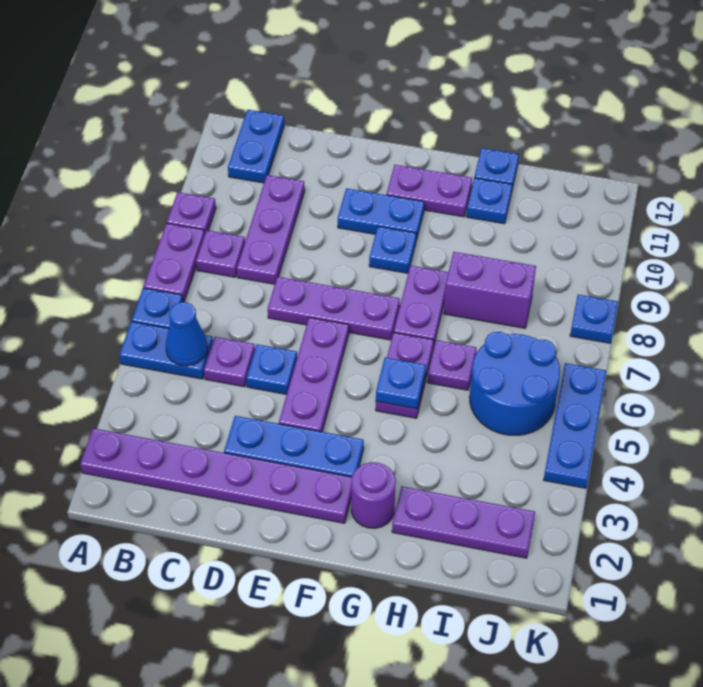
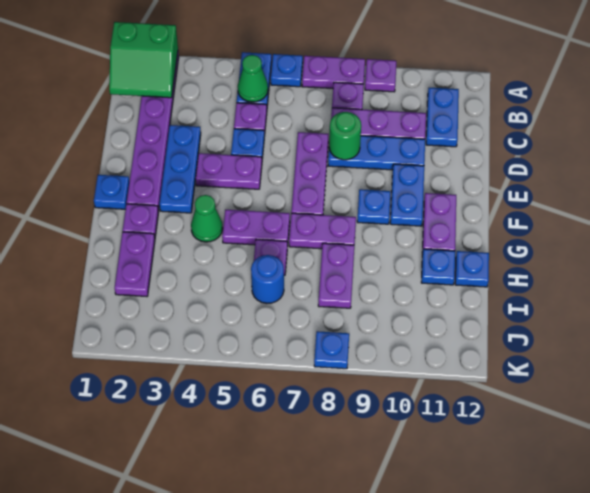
none -> green 2x2 slope [109,22,178,98]
blue 1x1 cone [166,302,208,366] -> green 1x1 cone [238,55,268,102]
blue 1x2 plate [228,110,284,183] -> blue 1x2 plate turned to [426,88,459,147]
none -> green 1x1 round brick [329,112,361,160]
purple 1x3 plate [279,318,349,432] -> purple 1x2 plate [196,153,262,189]
purple 1x1 round brick [351,462,396,528] -> purple 1x1 plate [123,204,159,237]
none -> green 1x1 cone [191,195,223,242]
blue 1x1 plate [376,357,426,409] -> blue 1x1 plate moved to [94,175,129,209]
purple 1x3 plate [392,486,535,558] -> purple 1x2 plate [115,232,155,296]
purple 1x2 brick [444,252,536,328] -> purple 1x2 plate [318,243,354,308]
blue 2x2 round brick [469,332,560,435] -> blue 1x1 round brick [251,255,284,303]
blue 1x3 plate [544,363,606,488] -> blue 1x3 plate moved to [328,136,425,170]

